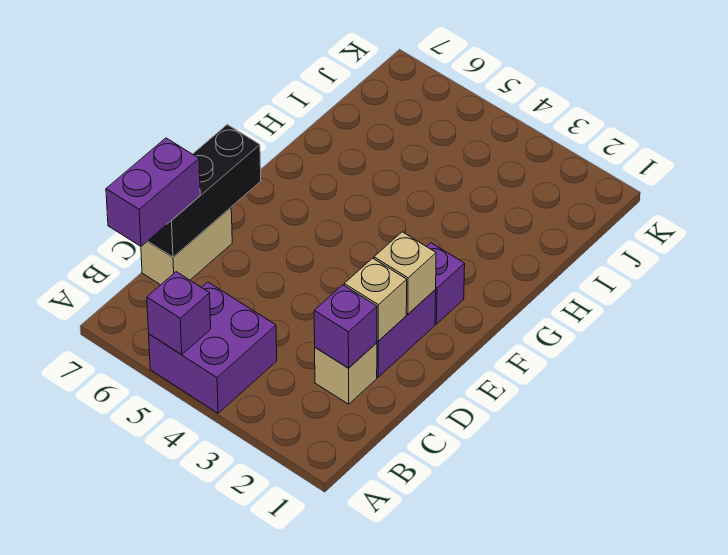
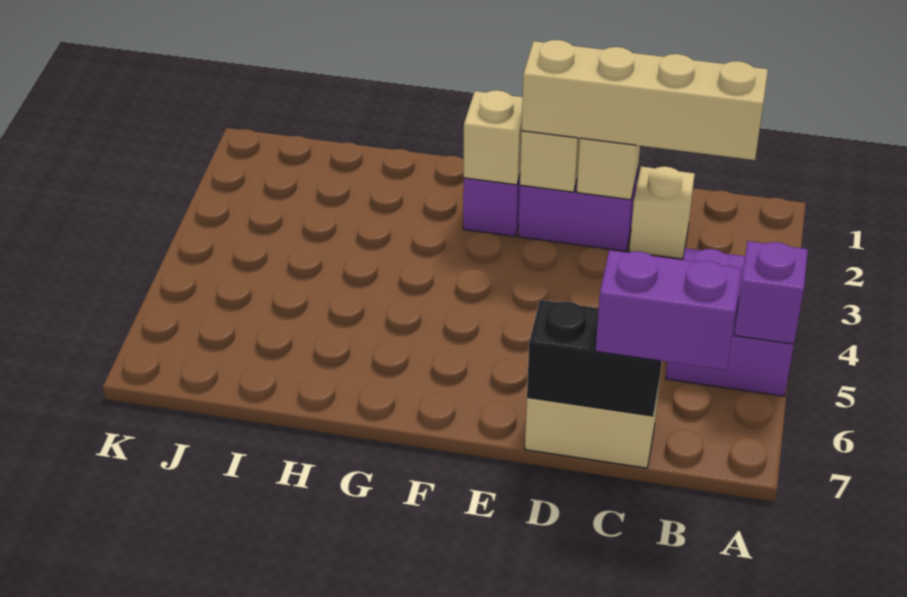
none -> tan 1x4 brick [522,40,768,160]
purple 1x1 brick [314,285,377,368] -> none
black 1x3 brick [148,125,261,257] -> black 1x2 brick [527,300,662,416]
none -> tan 1x1 brick [464,90,523,185]

